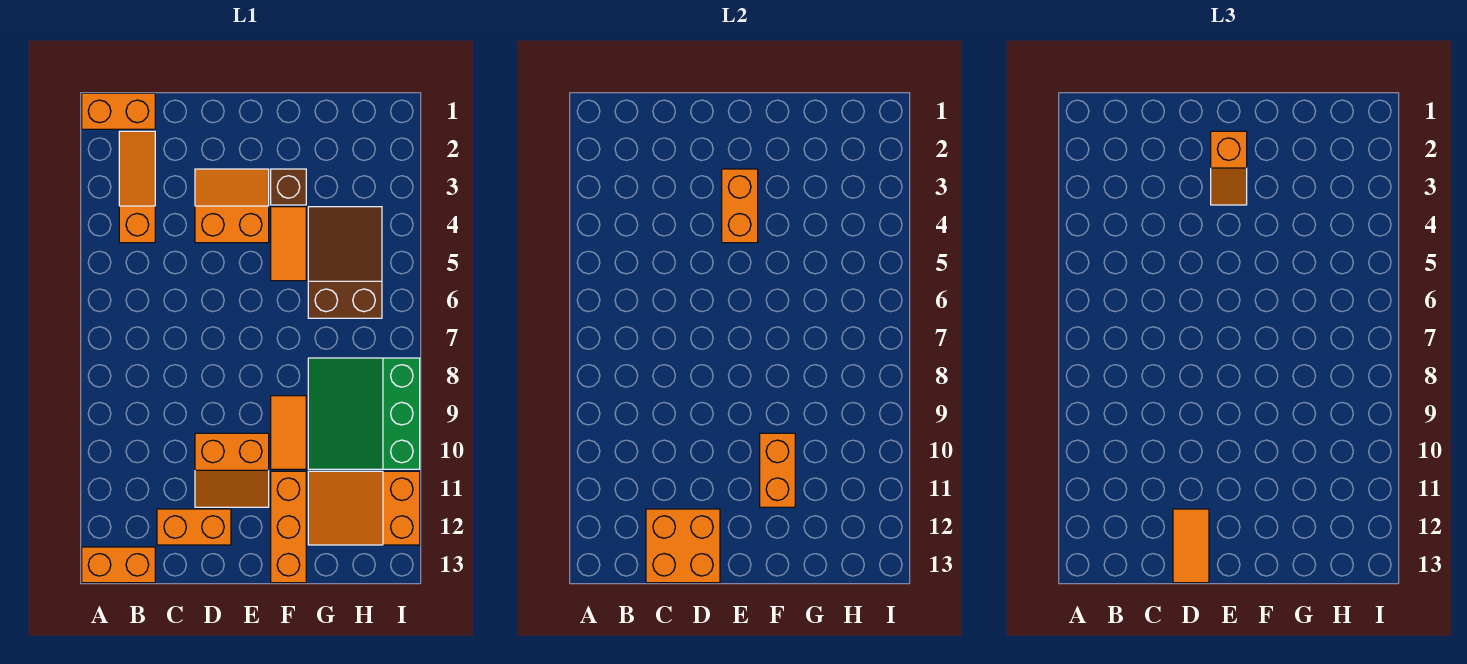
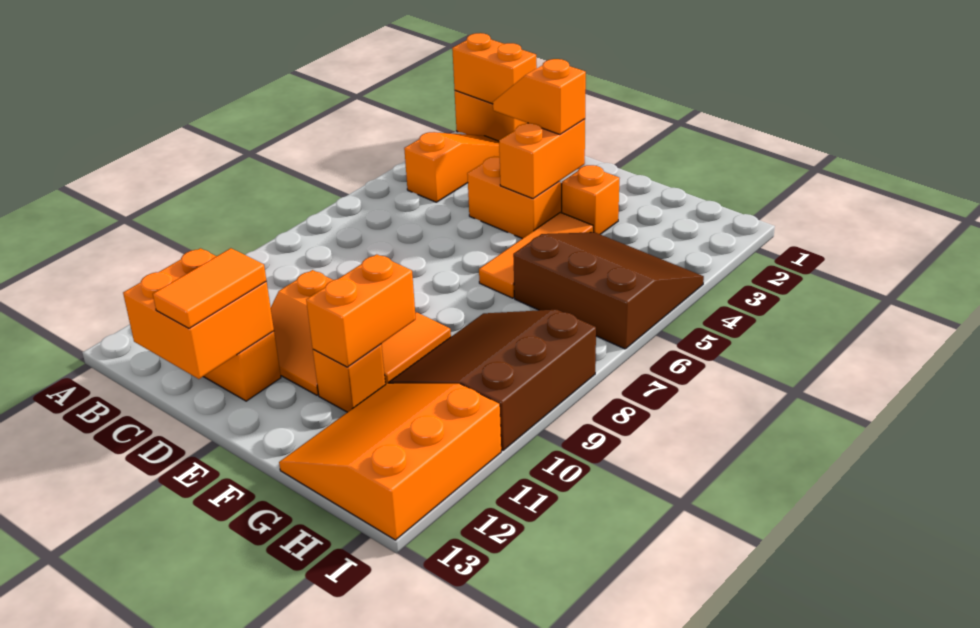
orange 1x2 brick [82,547,155,583] -> orange 1x2 brick moved to [452,33,537,104]
orange 1x2 slope [1211,131,1247,205] -> orange 1x2 slope turned to [493,59,586,135]
brown 1x1 brick [271,169,306,205] -> orange 1x1 brick [562,165,619,234]
orange 1x2 tile [271,207,306,281] -> orange 1x3 tile [479,212,593,298]
orange 1x3 brick [271,471,306,583] -> orange 1x1 brick [313,344,385,412]
brown 2x3 slope [308,207,382,318] -> brown 3x3 slope [513,232,704,349]
green 3x3 slope [308,358,420,469] -> brown 3x3 slope [389,310,596,451]
orange 2x3 slope [308,471,420,545] -> orange 3x3 slope [279,383,501,540]

